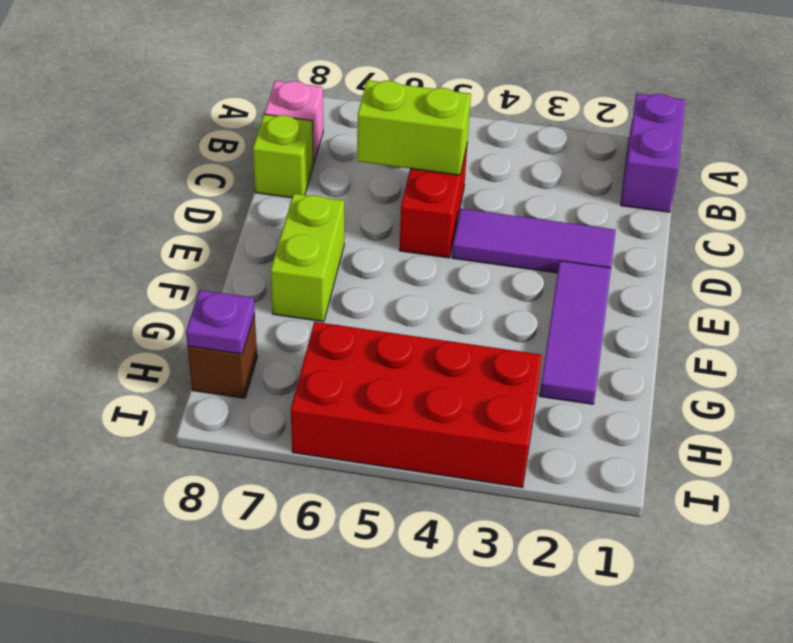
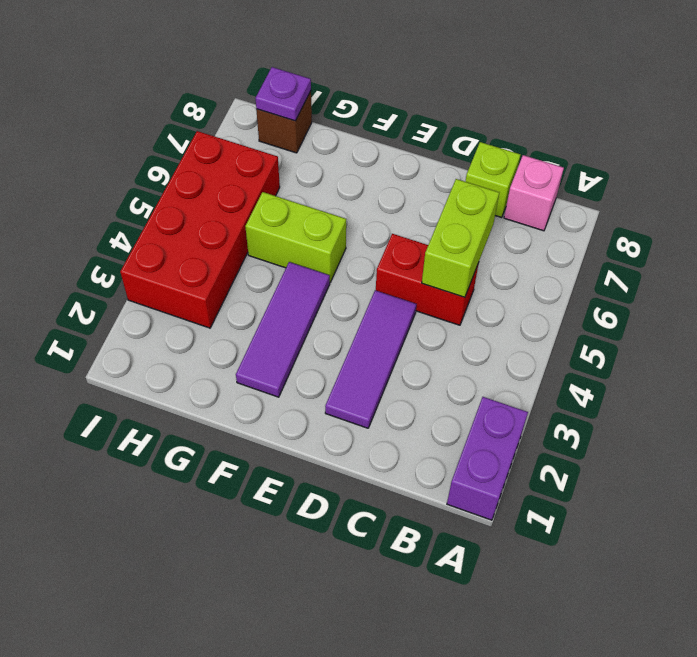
purple 1x2 brick [621,93,685,212] -> purple 1x2 brick turned to [447,397,528,520]
purple 1x3 tile [540,261,611,404] -> purple 1x3 tile turned to [236,262,330,397]
lime 1x2 brick [271,194,344,322] -> lime 1x2 brick moved to [245,192,346,282]

